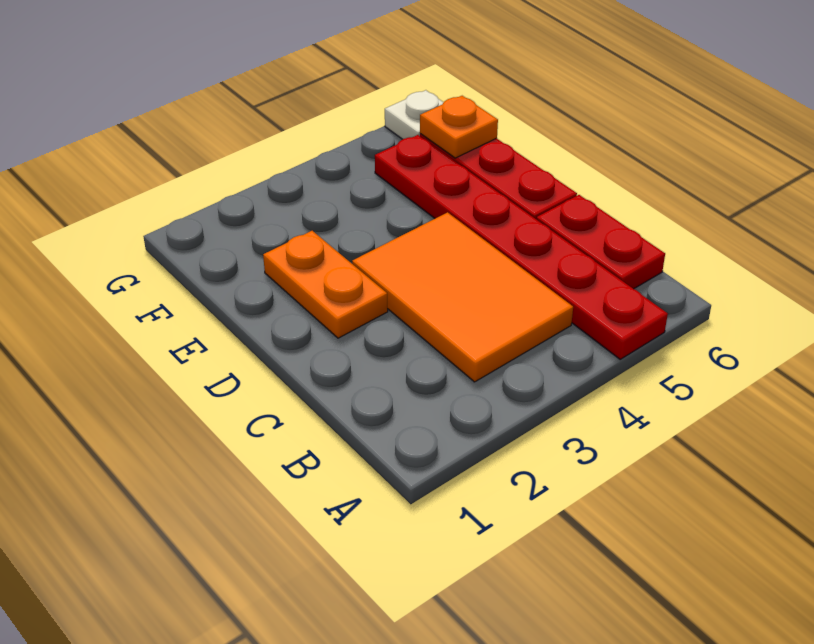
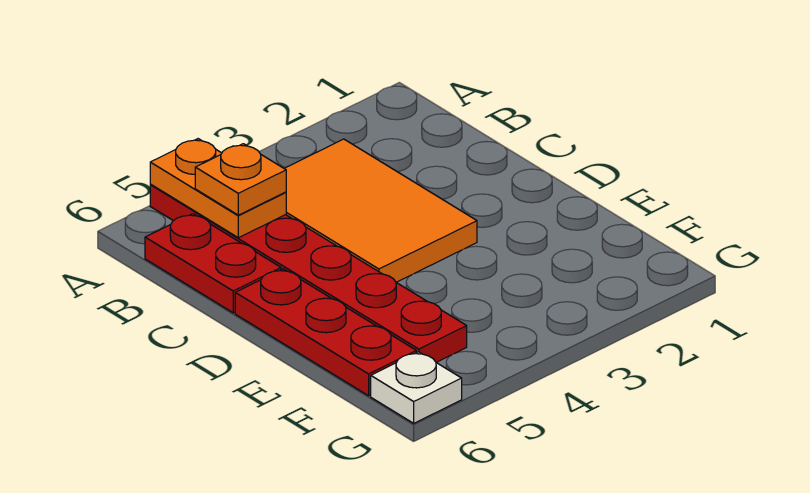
orange 1x2 plate [263,231,388,338] -> orange 1x2 plate moved to [150,139,286,238]
orange 1x1 plate [420,96,498,158] -> orange 1x1 plate moved to [195,144,286,215]

